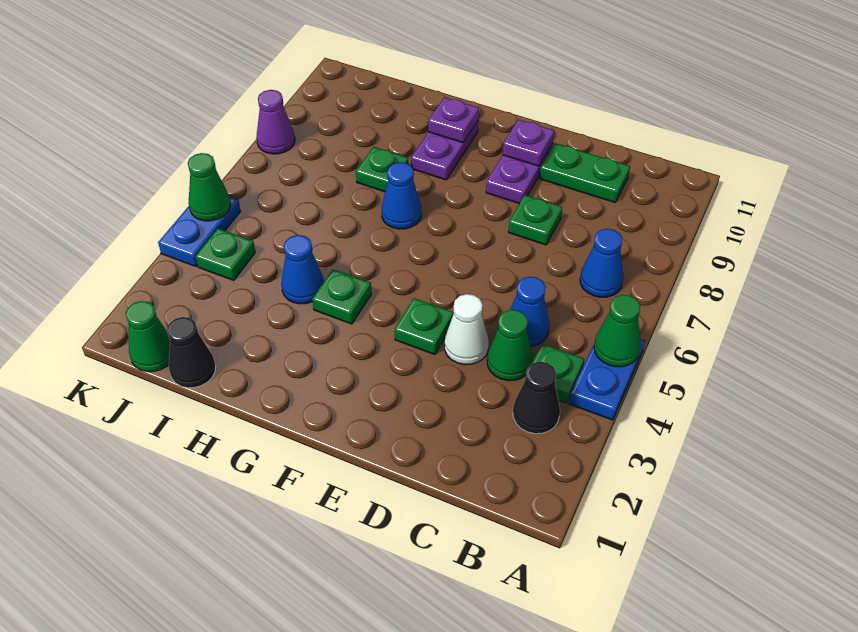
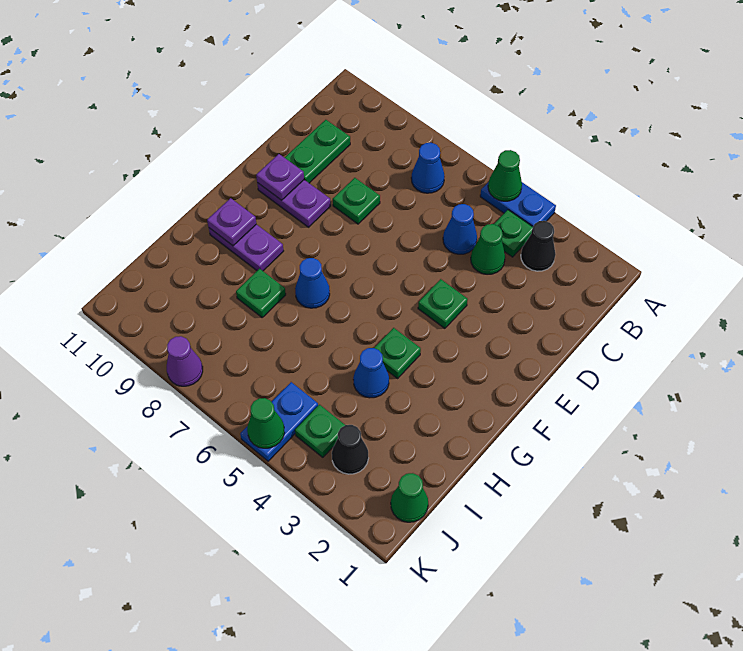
white 1x1 cone [444,294,489,365] -> none
black 1x1 cone [167,317,216,388] -> black 1x1 cone moved to [332,425,369,474]
blue 1x2 plate [158,197,241,266] -> blue 1x2 plate turned to [240,382,318,461]

